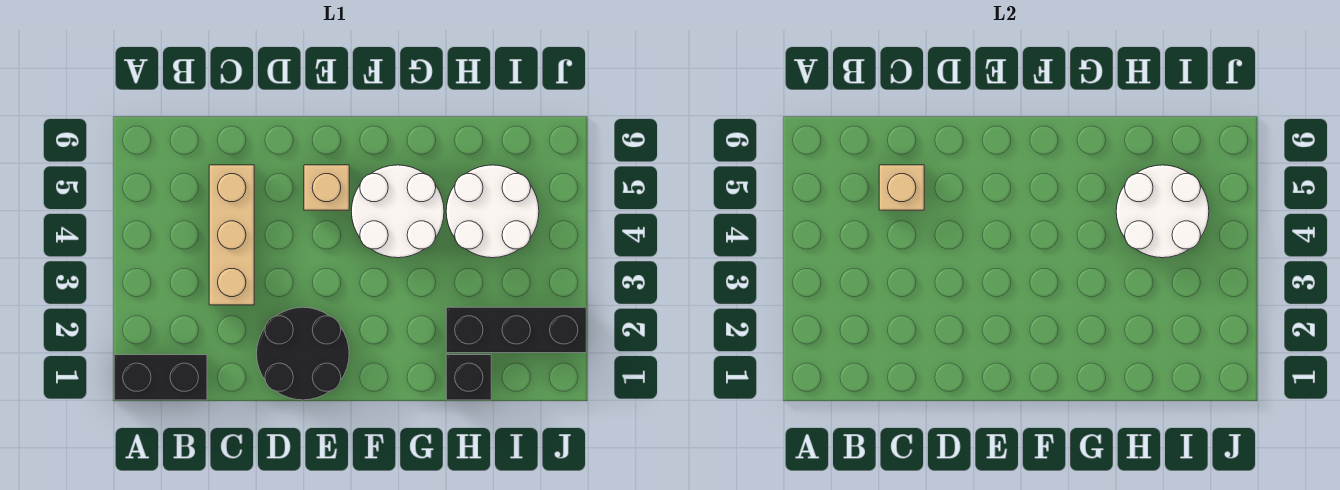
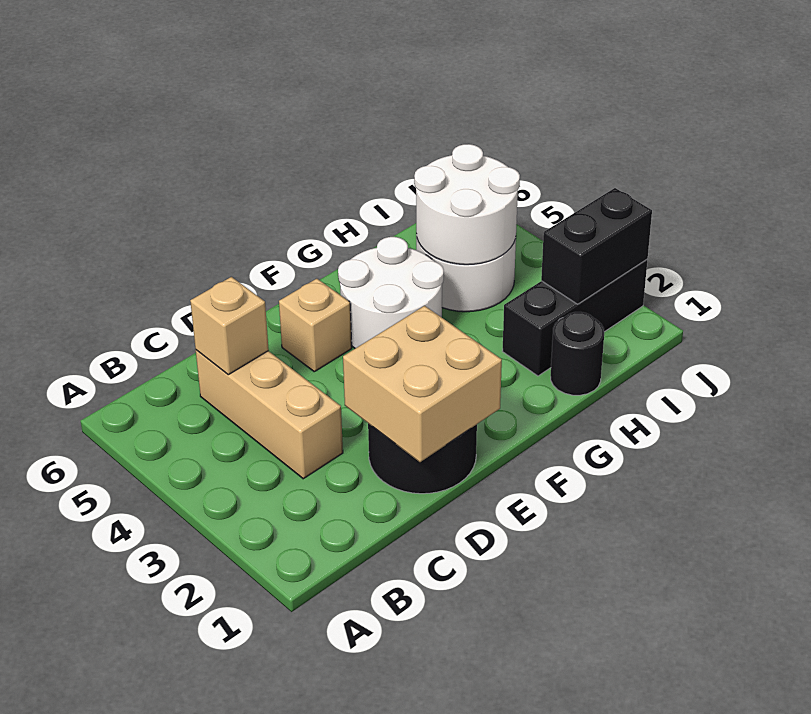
black 1x2 brick [114,355,207,400] -> black 1x2 brick moved to [541,188,652,304]
none -> tan 2x2 brick [343,306,502,462]
black 1x1 brick [446,355,491,400] -> black 1x1 round brick [551,312,604,395]

